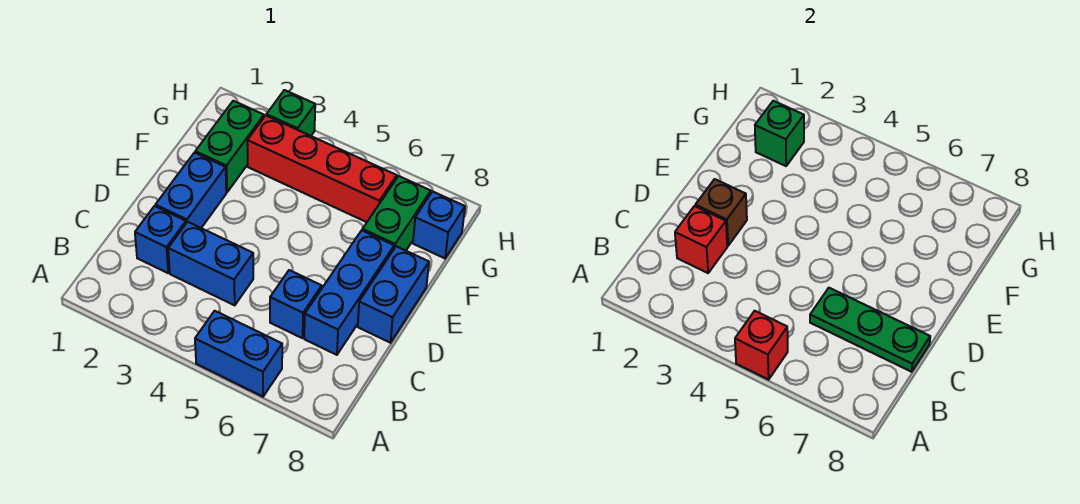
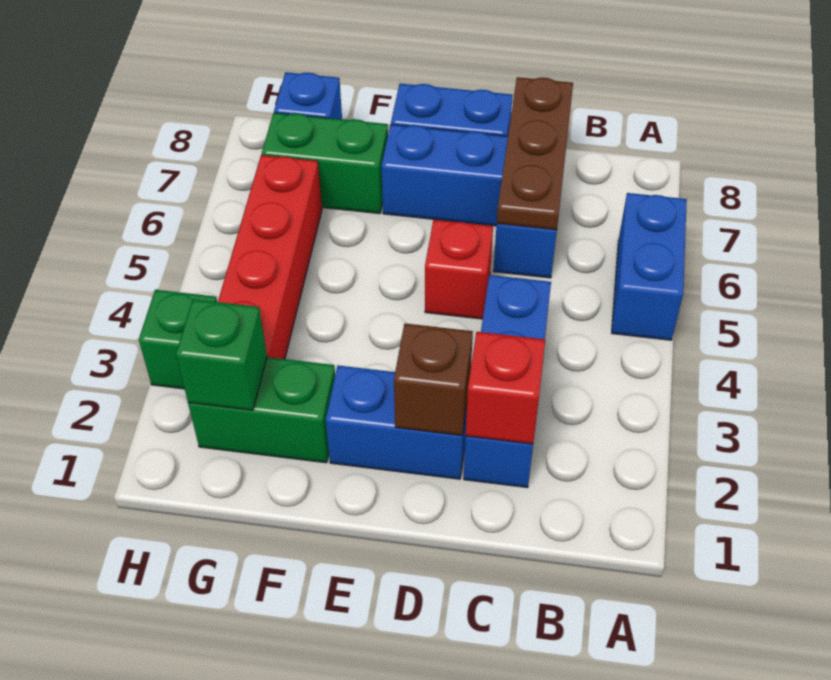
red 1x1 brick [735,311,788,380] -> red 1x1 brick moved to [425,220,493,319]
green 1x3 plate [810,288,930,372] -> brown 1x3 plate [497,77,573,230]

